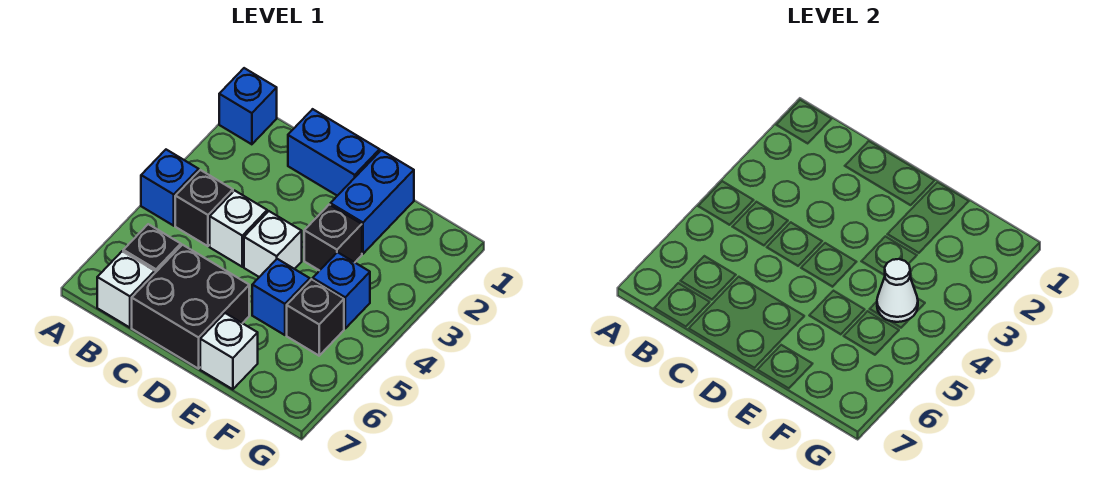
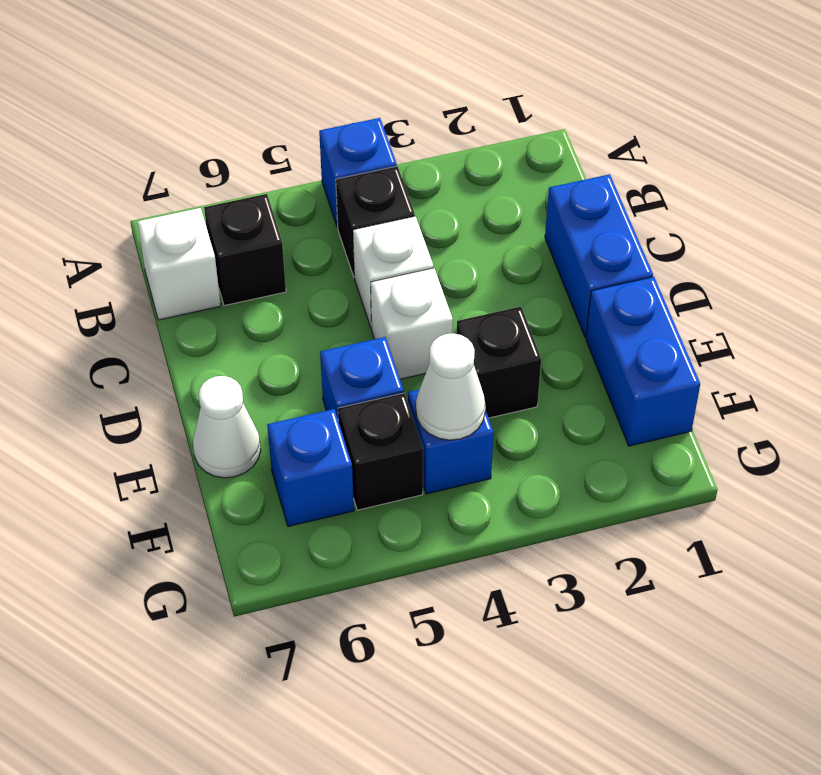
blue 1x1 brick [219,68,277,144] -> blue 1x1 brick moved to [267,409,354,527]
black 2x2 brick [132,245,249,369] -> none
blue 1x2 brick [330,150,414,254] -> blue 1x2 brick turned to [586,277,700,446]
white 1x1 brick [200,313,258,389] -> white 1x1 cone [193,376,261,478]

